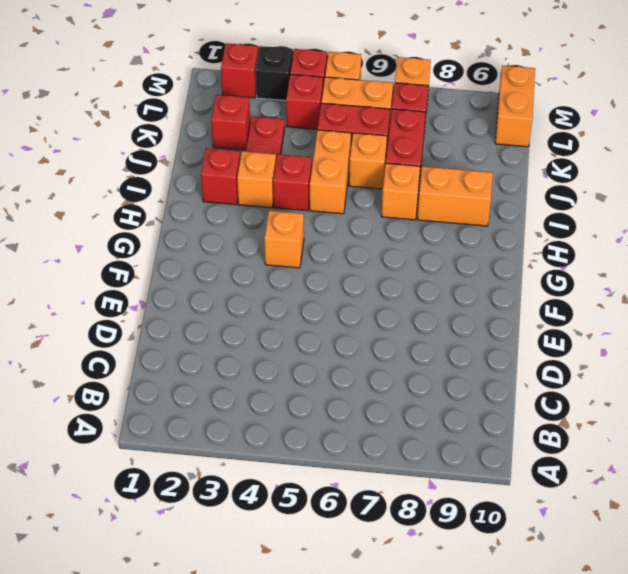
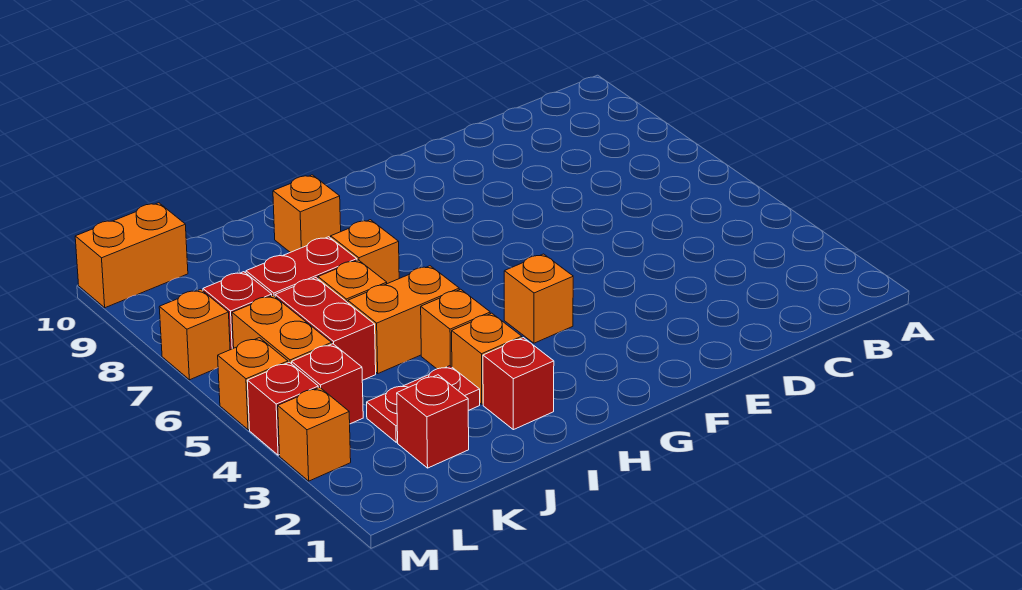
red 1x1 brick [273,154,312,211] -> orange 1x1 brick [421,289,490,369]
orange 1x2 brick [417,166,493,226] -> orange 1x1 brick [273,175,341,252]
red 1x1 brick [221,43,258,98] -> none
black 1x1 brick [256,46,293,100] -> orange 1x1 brick [278,387,351,481]

